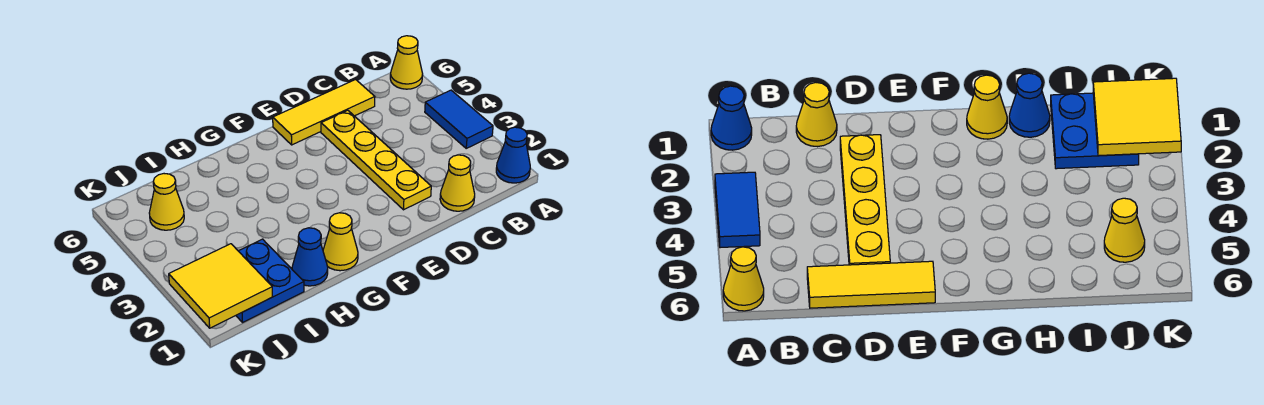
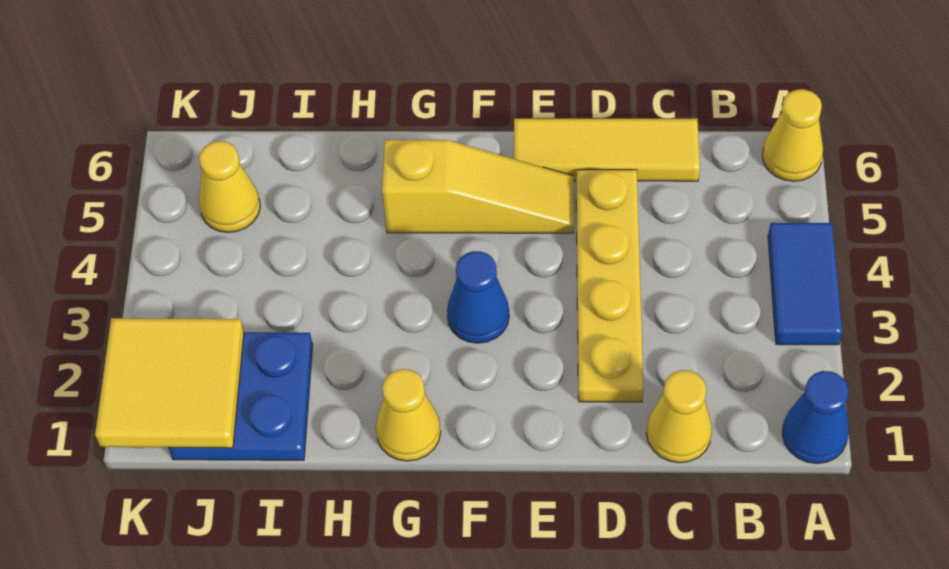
none -> yellow 1x3 slope [382,140,574,233]
blue 1x1 cone [292,228,328,286] -> blue 1x1 cone moved to [447,251,509,343]

